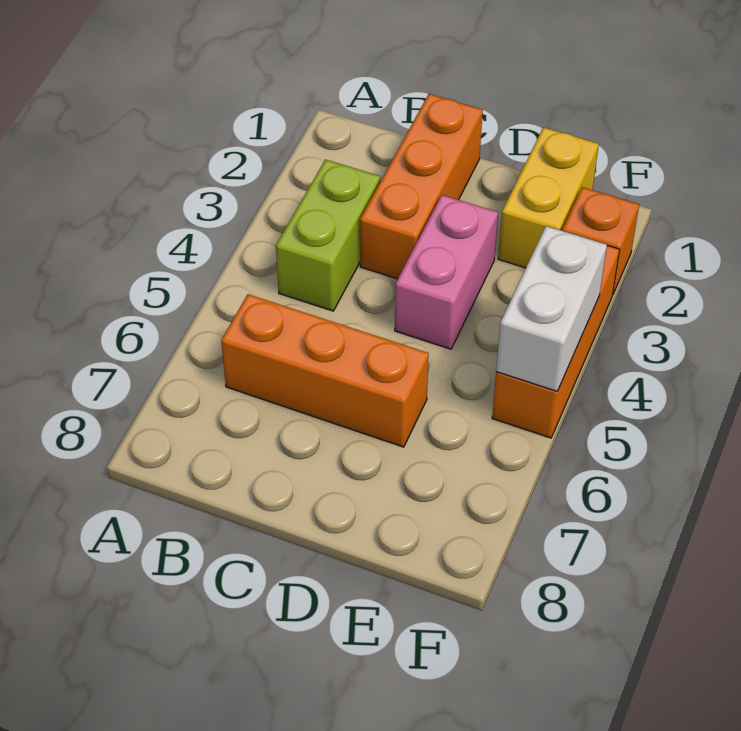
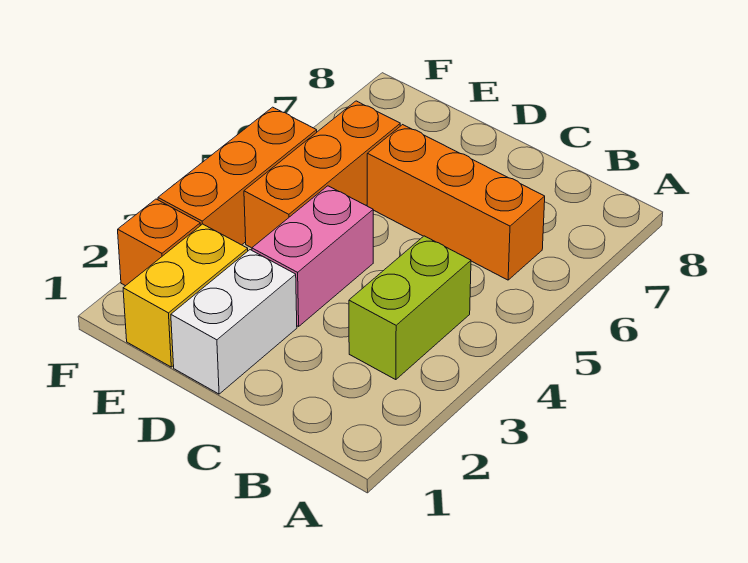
orange 1x3 brick [360,94,483,279] -> orange 1x3 brick moved to [244,101,400,248]
white 1x2 brick [496,226,607,391] -> white 1x2 brick moved to [171,250,297,394]

